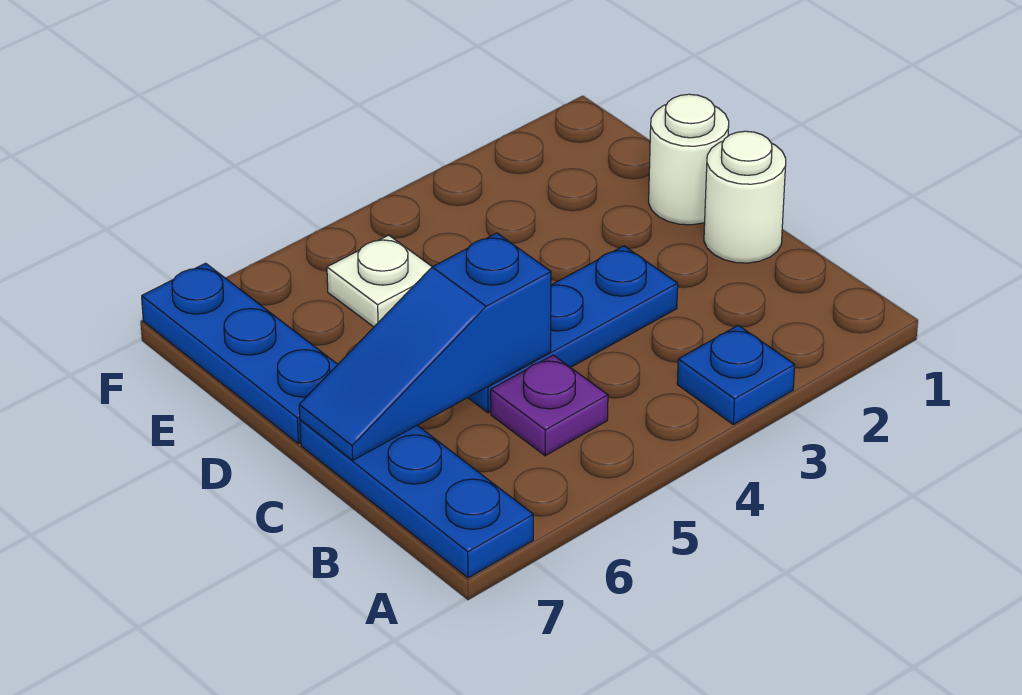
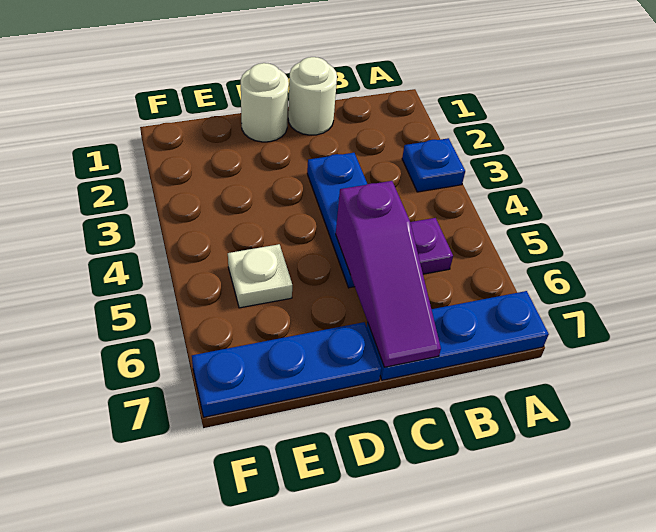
blue 1x3 slope [299,233,551,460] -> purple 1x3 slope [336,181,441,367]

